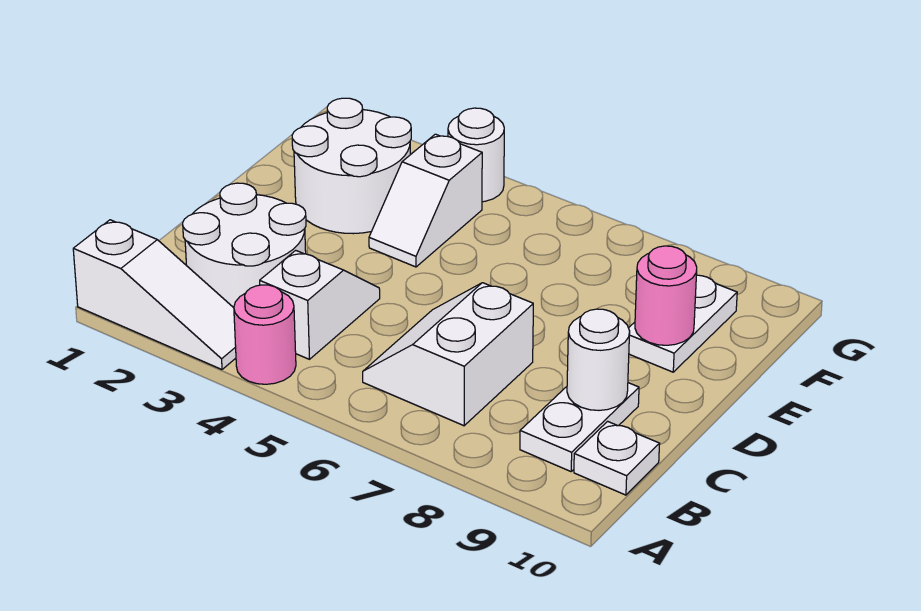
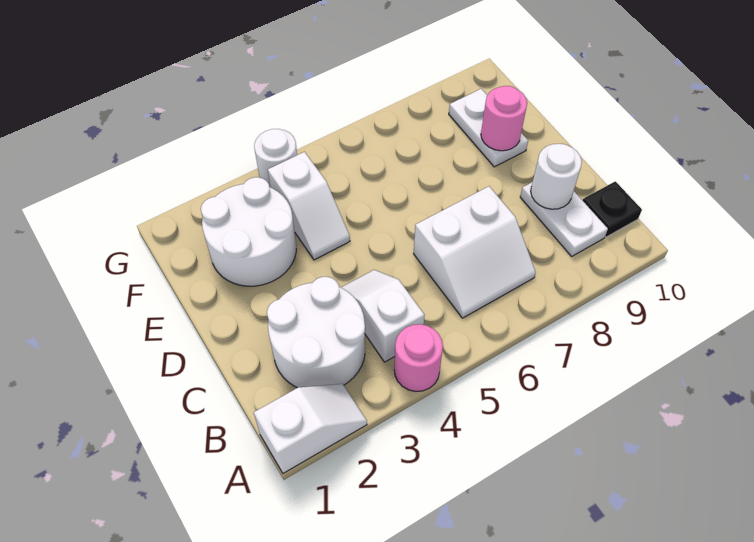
white 1x3 slope [73,220,236,369] -> white 1x2 slope [254,384,367,473]
white 2x2 slope [363,283,533,426] -> white 2x2 slope turned to [414,186,536,318]
white 1x1 plate [574,421,660,495] -> black 1x1 plate [583,181,642,237]

